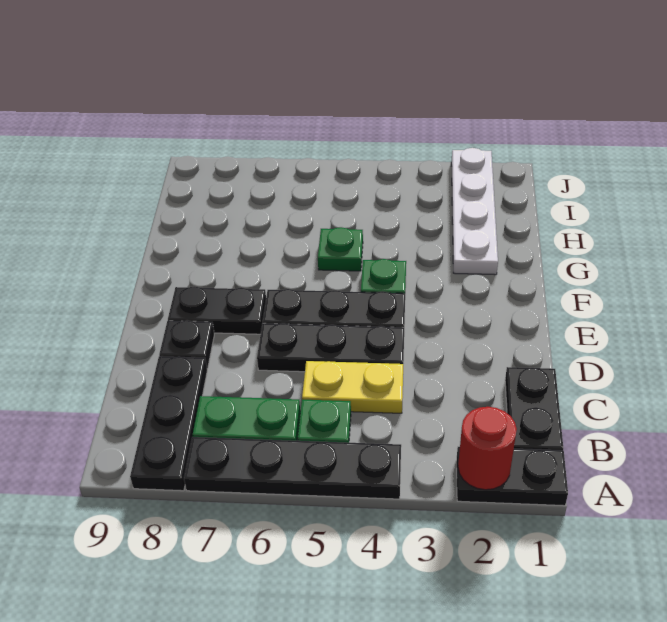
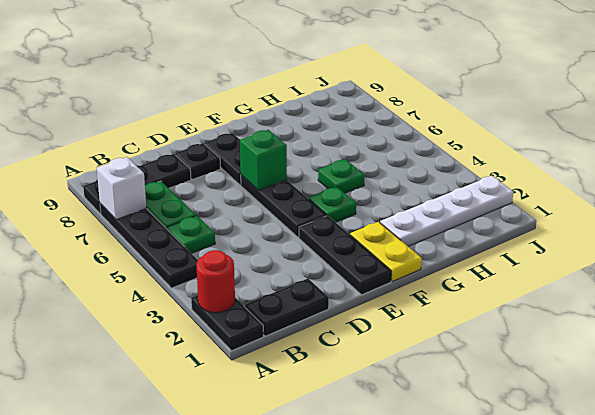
none -> white 1x1 brick [97,157,146,220]
yellow 1x2 plate [302,361,403,413] -> yellow 1x2 plate moved to [350,222,422,282]
black 1x3 plate [257,323,404,372] -> black 1x3 plate moved to [299,216,391,295]
none -> green 1x1 brick [240,130,287,190]

